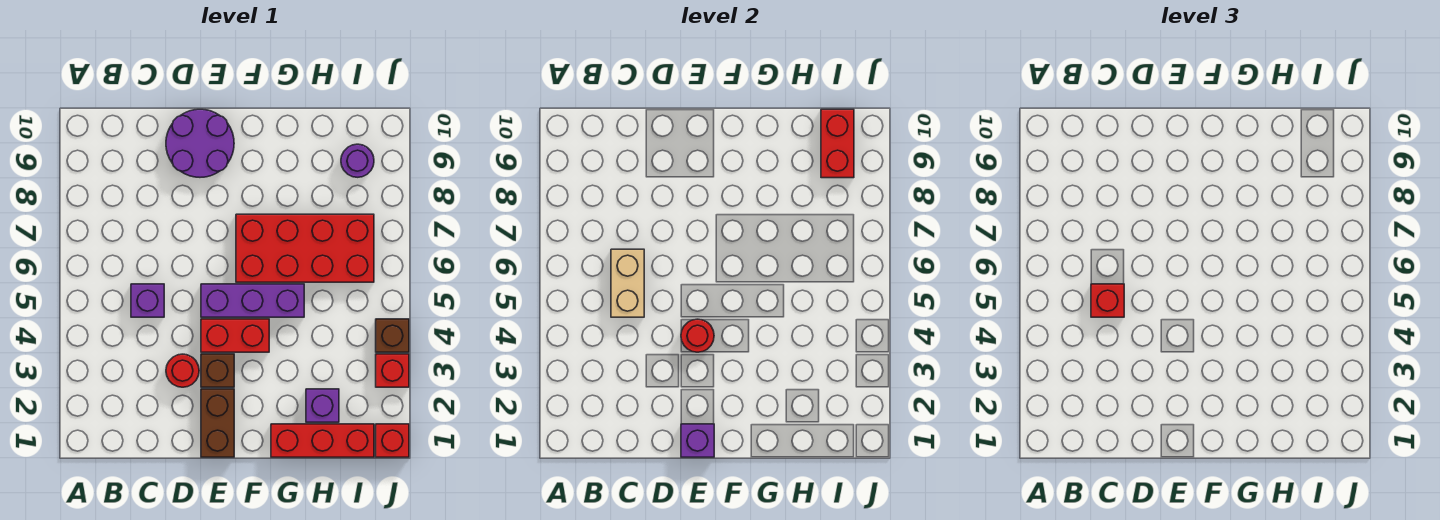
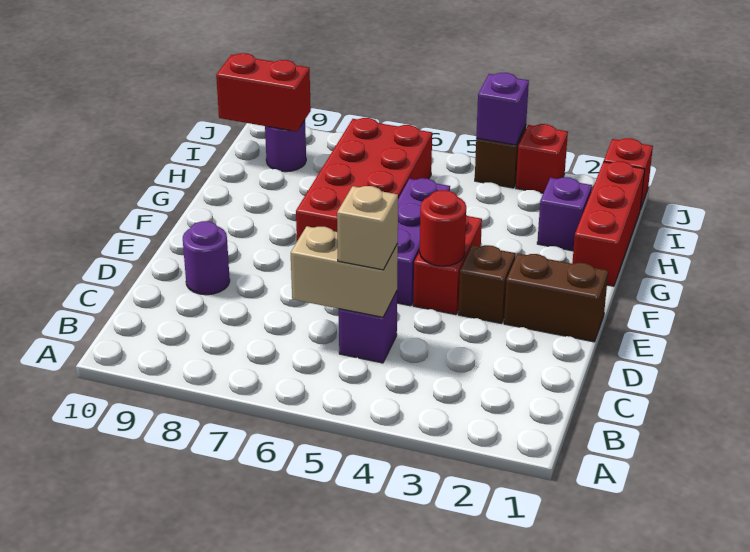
red 1x1 brick [1091,284,1124,317] -> tan 1x1 brick [337,186,398,270]
red 1x1 round brick [166,354,199,387] -> none
purple 2x2 round brick [166,109,234,177] -> purple 1x1 round brick [183,221,230,295]
purple 1x1 brick [681,424,714,457] -> purple 1x1 brick moved to [476,73,529,145]

